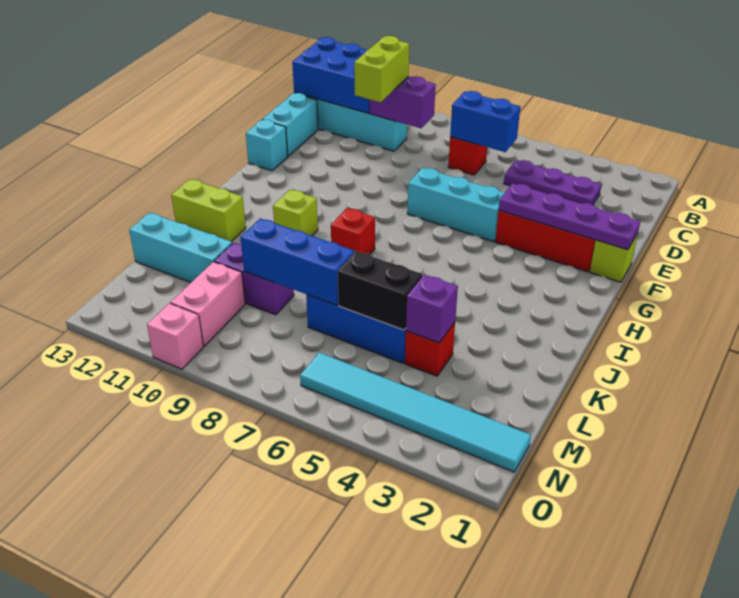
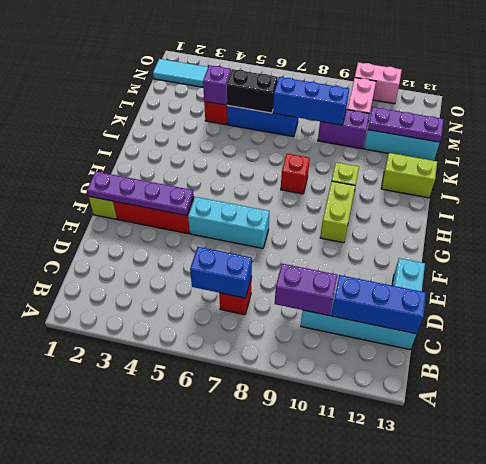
blue 2x3 brick [292,37,370,113] -> blue 1x3 brick [331,275,426,334]
purple 1x3 plate [504,160,602,205] -> purple 1x3 plate moved to [368,107,444,142]
lime 1x2 brick [354,36,409,102] -> lime 1x2 brick moved to [320,181,355,243]
cyan 1x1 brick [246,119,288,171] -> none
pink 1x1 brick [147,303,203,369] -> pink 1x2 brick [355,62,402,104]

